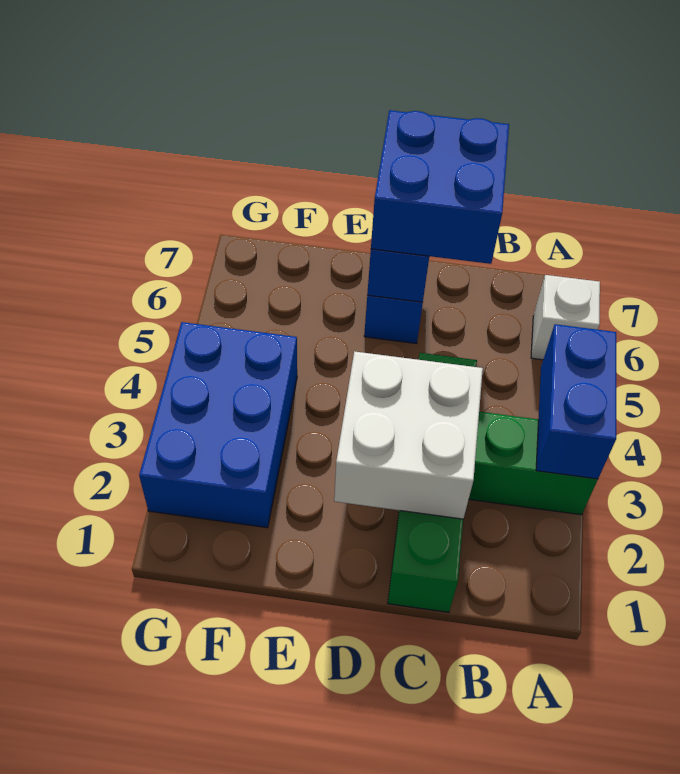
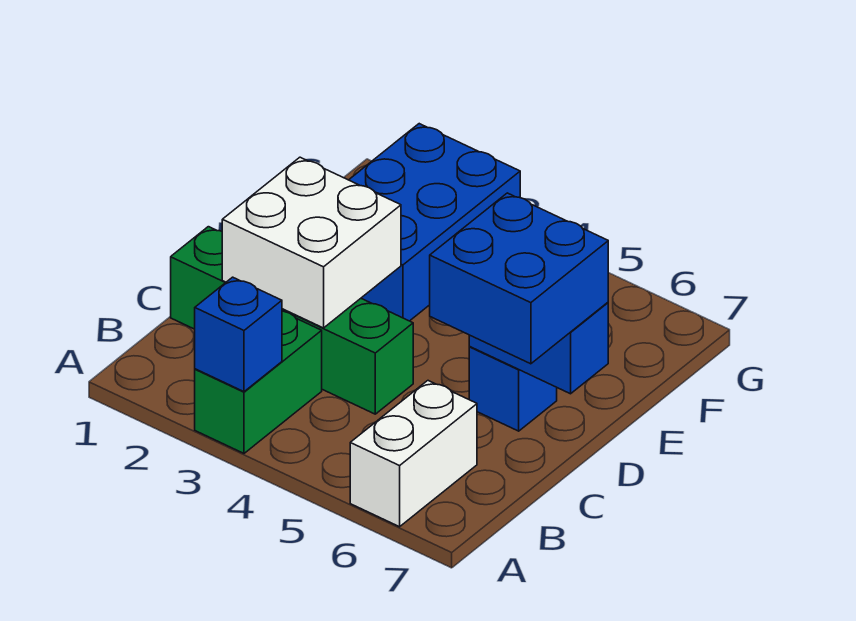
blue 1x2 brick [536,324,616,479] -> blue 1x1 brick [195,277,282,392]
white 1x1 brick [531,275,600,360] -> white 1x2 brick [350,381,477,527]
blue 2x3 brick [139,322,297,528] -> blue 2x3 brick turned to [349,124,520,321]

